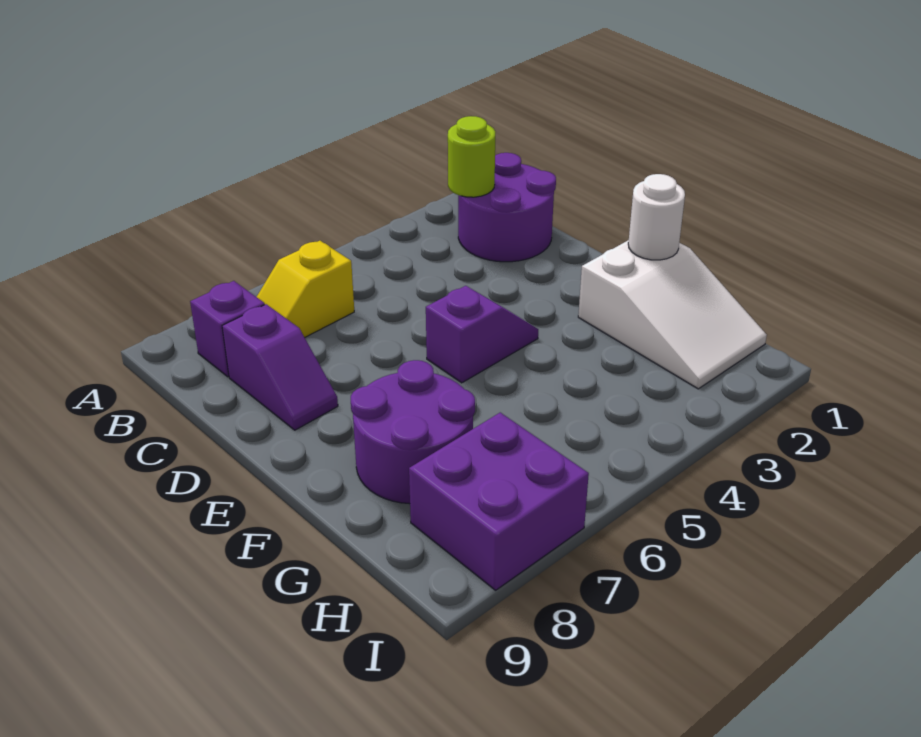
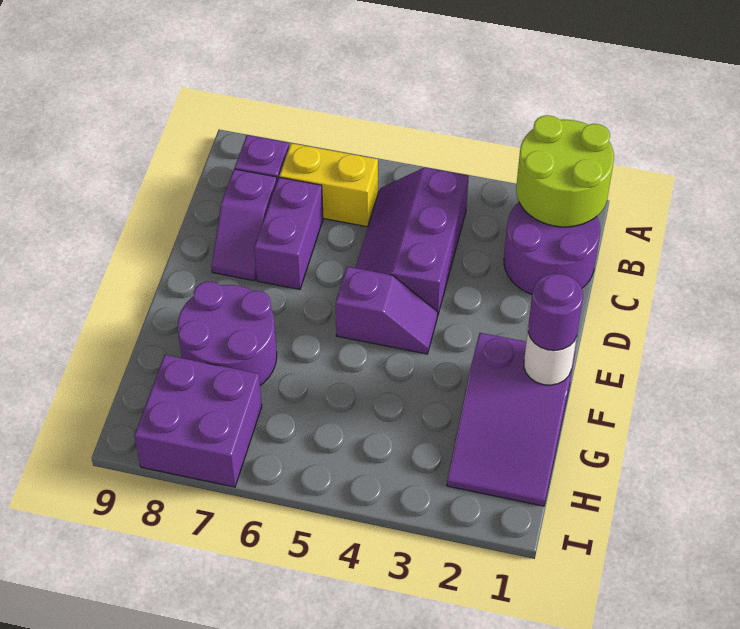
lime 1x1 round brick [448,116,495,197] -> lime 2x2 round brick [516,115,614,227]
none -> purple 2x3 slope [356,168,469,316]
yellow 1x2 slope [257,241,354,337] -> yellow 1x2 brick [279,143,378,227]
none -> purple 1x2 brick [254,177,323,289]
white 2x3 slope [578,240,767,389] -> purple 2x3 slope [447,333,575,506]
none -> purple 1x1 round brick [528,273,583,350]

